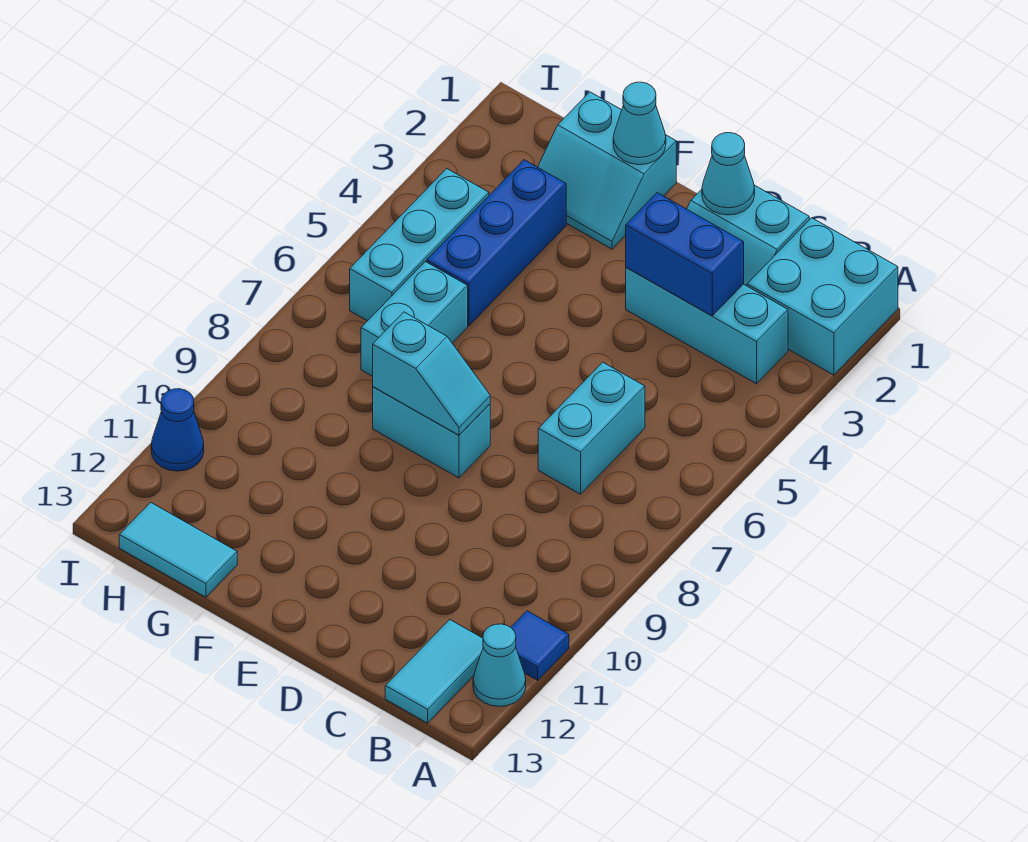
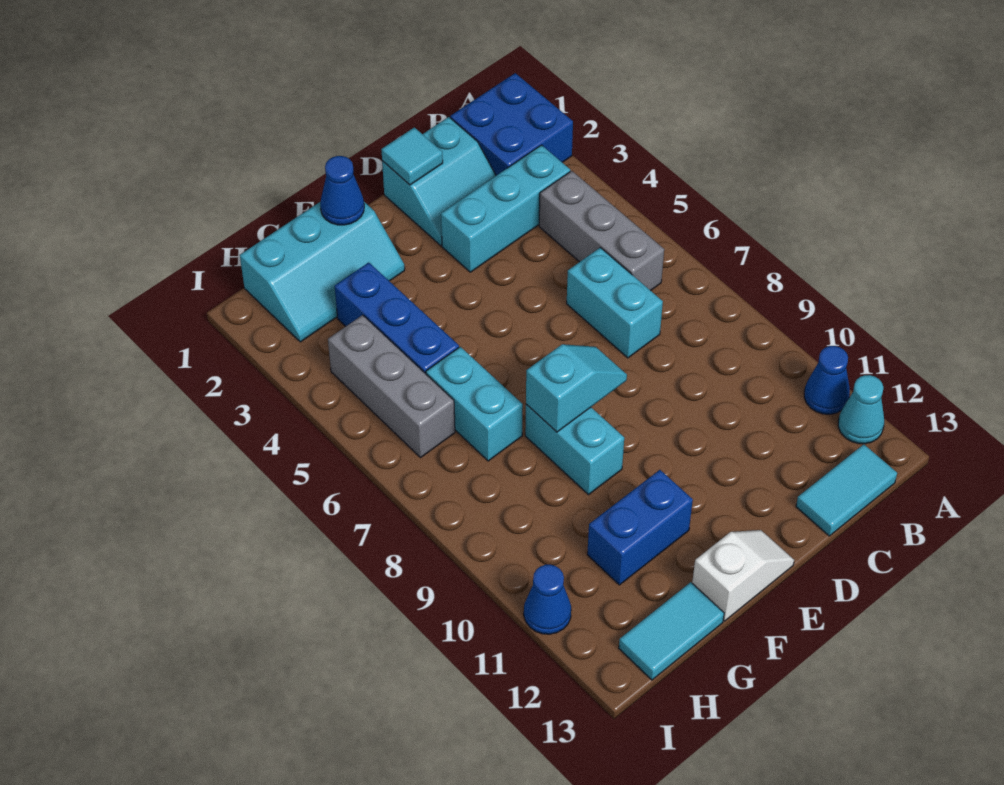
cyan 2x2 brick [747,218,898,375] -> blue 2x2 brick [450,73,573,176]
blue 1x1 tile [511,611,569,680] -> blue 1x1 cone [804,346,850,414]
none -> grey 1x3 brick [539,171,664,291]
cyan 1x2 tile [385,619,483,723] -> cyan 1x2 tile turned to [796,444,897,536]
blue 1x2 brick [626,193,744,316] -> blue 1x2 brick moved to [587,470,693,585]
cyan 1x1 cone [702,133,755,215] -> cyan 1x1 tile [381,127,443,185]
cyan 1x2 brick [373,387,490,478] -> cyan 1x2 brick turned to [525,404,624,495]
none -> white 1x2 slope [692,530,794,621]
cyan 2x2 slope [538,92,676,249] -> cyan 2x3 slope [240,202,405,342]
cyan 1x1 cone [613,82,666,165] -> blue 1x1 cone [320,156,364,225]
cyan 1x3 brick [350,169,489,321] -> grey 1x3 brick [328,315,455,457]

